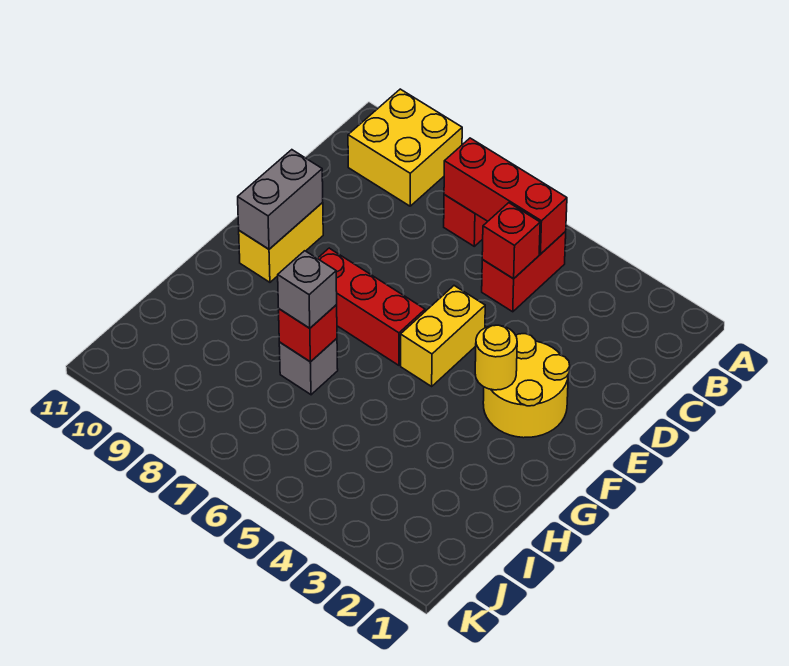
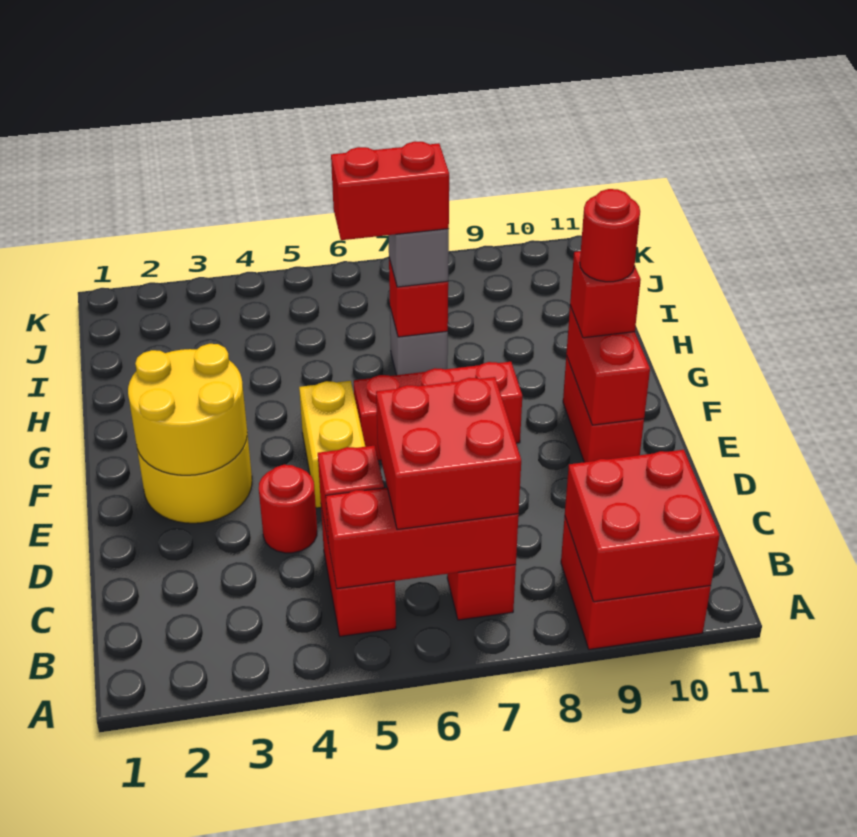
yellow 2x2 brick [348,89,462,206] -> red 2x2 brick [561,517,711,649]
none -> red 2x2 brick [565,450,720,602]
none -> red 2x2 brick [376,377,521,530]
none -> red 1x1 round brick [259,465,317,553]
yellow 1x2 brick [239,203,323,282] -> red 1x2 brick [563,356,644,462]
grey 1x2 brick [238,150,323,249] -> red 1x2 brick [566,306,650,425]
yellow 1x1 round brick [475,325,517,390] -> yellow 2x2 round brick [128,344,247,475]
none -> red 1x1 brick [570,251,641,338]
none -> red 1x1 round brick [580,189,640,282]
none -> red 1x2 brick [331,141,449,240]

